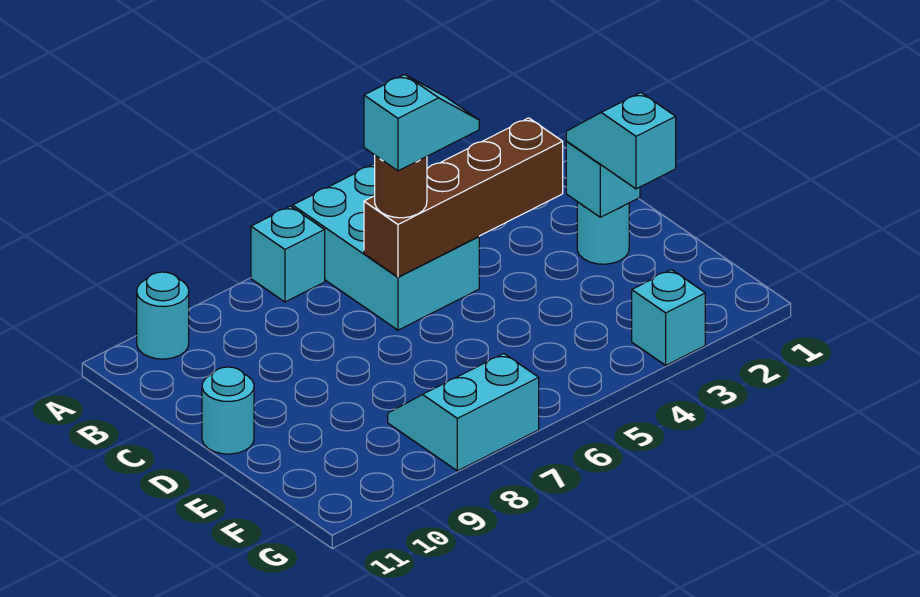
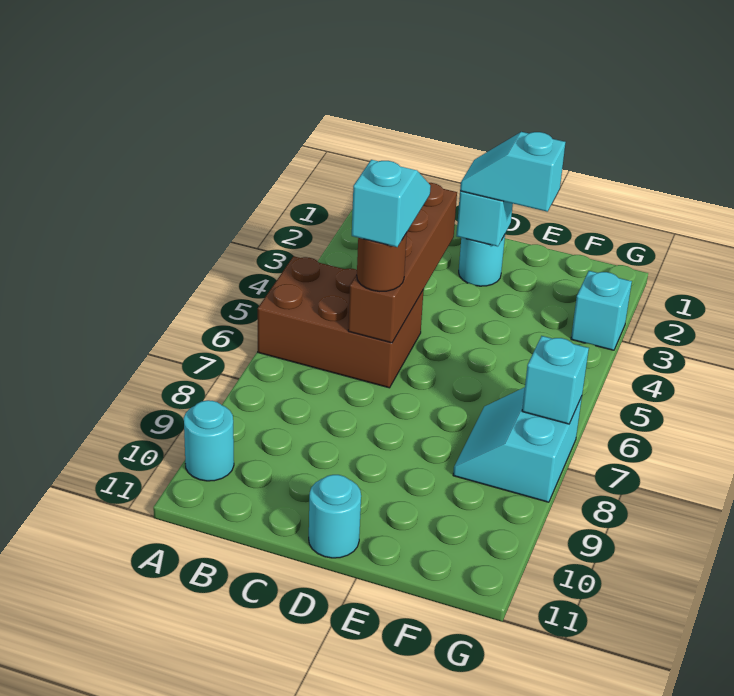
cyan 2x3 brick [293,164,479,330] -> brown 2x3 brick [258,256,424,388]
cyan 1x1 brick [251,206,325,302] -> cyan 1x1 brick moved to [522,336,589,424]

